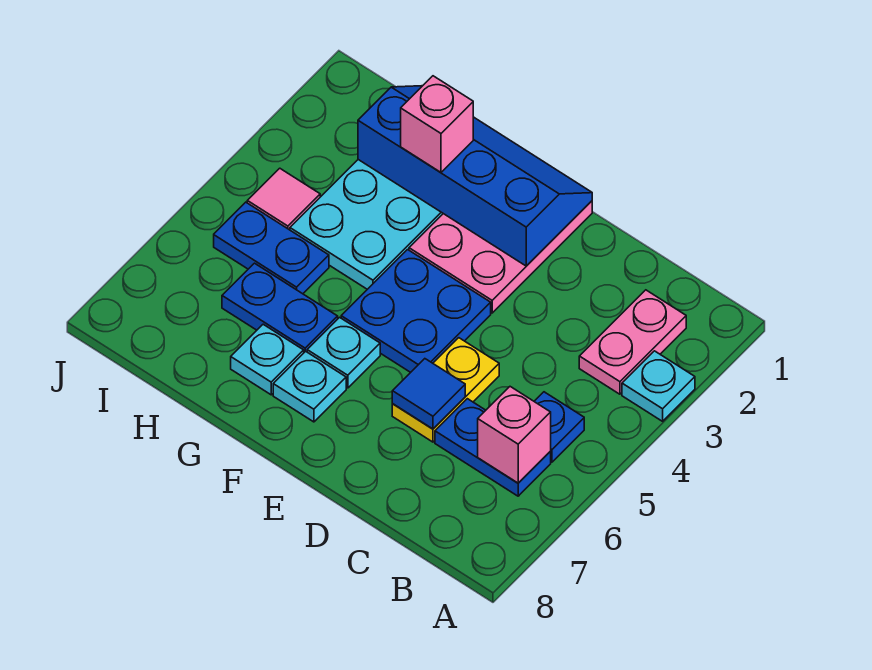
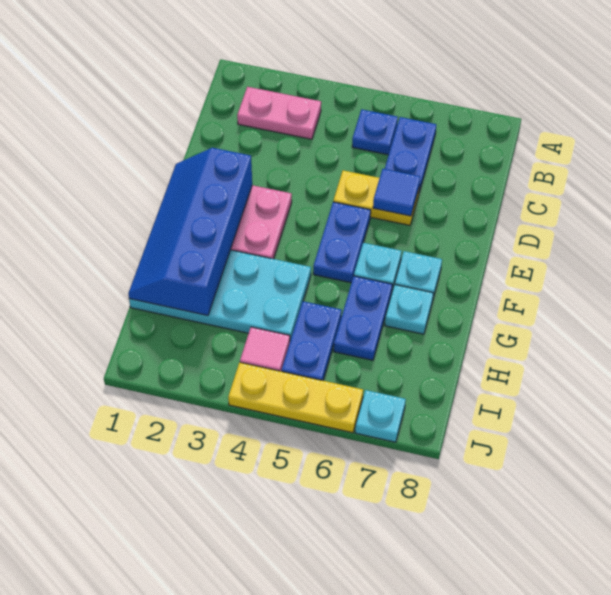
cyan 1x1 plate [622,351,695,421] -> cyan 1x1 plate moved to [355,390,406,442]
pink 1x1 brick [478,387,551,483] -> none
blue 2x2 plate [341,250,491,372] -> blue 1x2 plate [313,202,371,283]
pink 1x1 brick [401,76,473,172] -> none
none -> yellow 1x3 plate [228,362,363,433]

